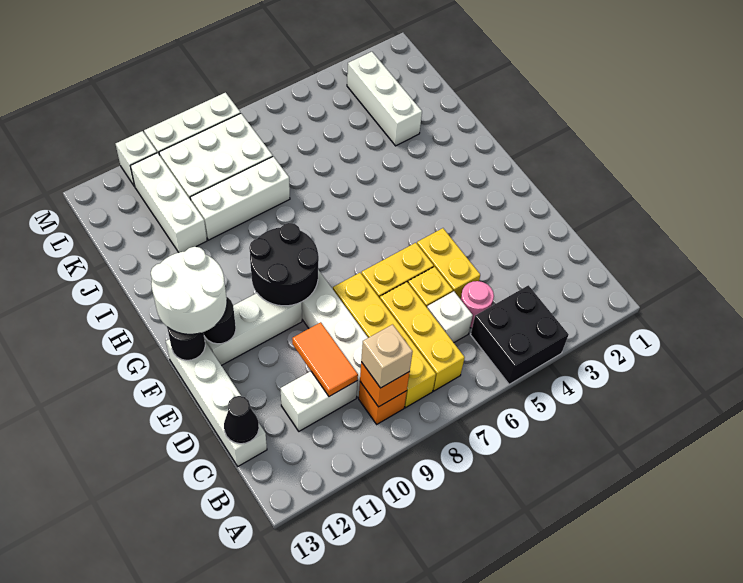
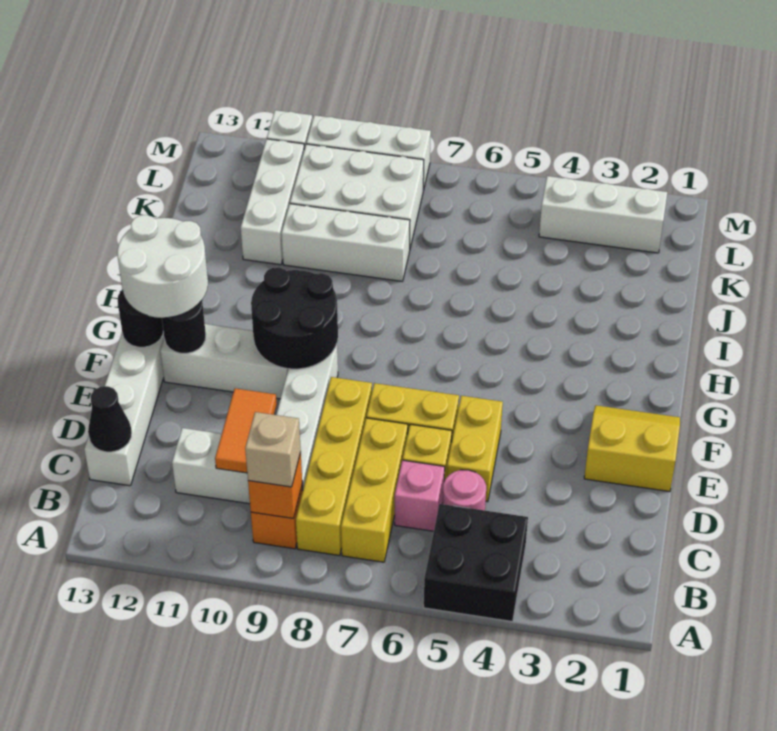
white 1x1 brick [427,291,473,343] -> pink 1x1 brick [395,460,445,531]
none -> yellow 2x2 slope [584,405,680,492]
white 1x3 brick [347,52,422,146] -> white 1x3 brick turned to [539,176,667,253]

